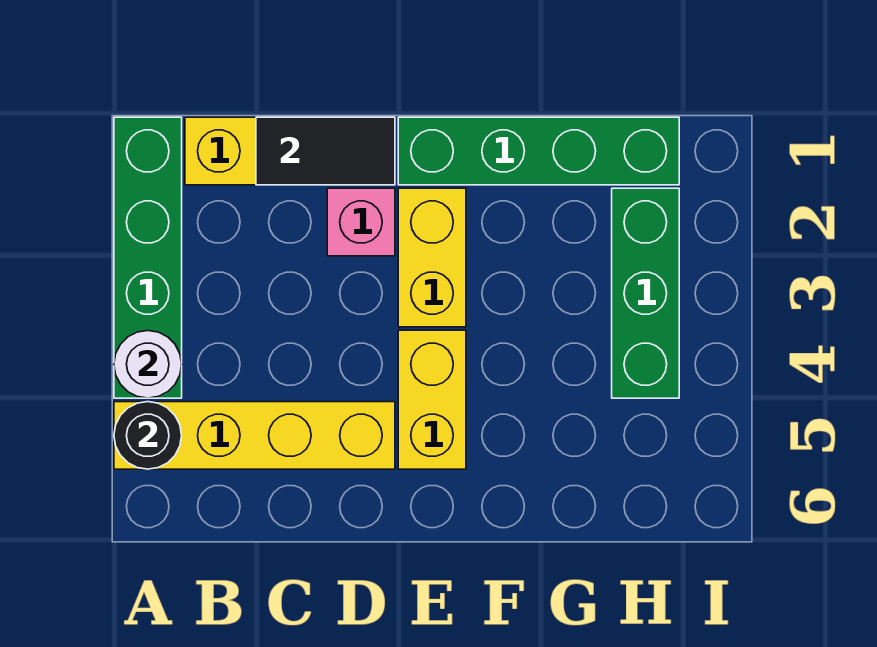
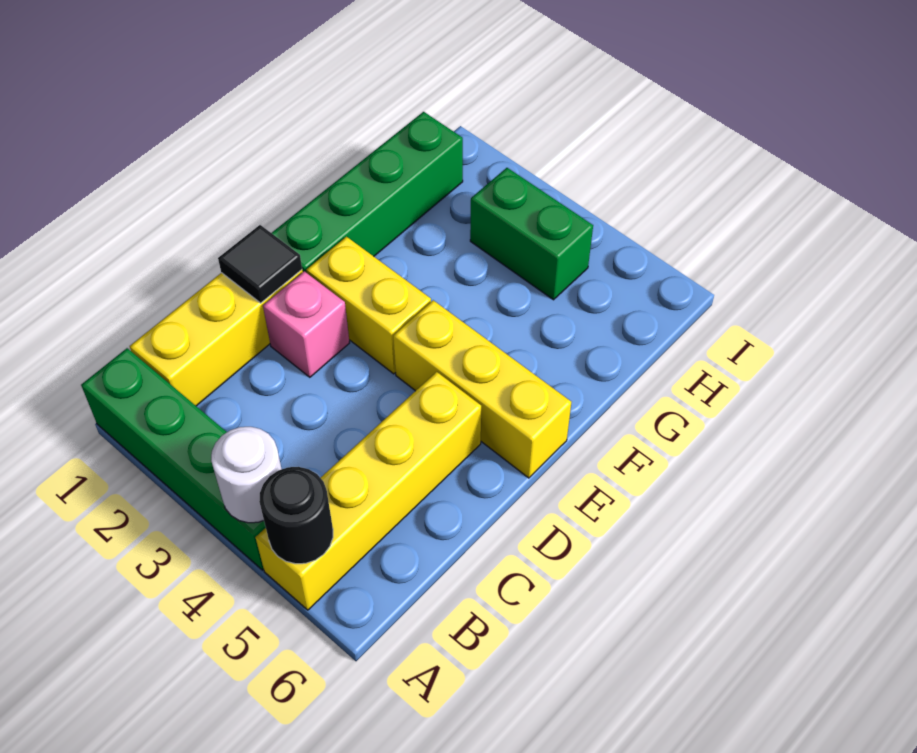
black 1x2 tile [256,117,395,185] -> black 1x1 tile [218,225,302,303]
yellow 1x2 brick [398,330,466,469] -> yellow 1x3 brick [393,300,571,478]
green 1x3 brick [612,188,679,398] -> green 1x2 brick [470,168,593,300]

